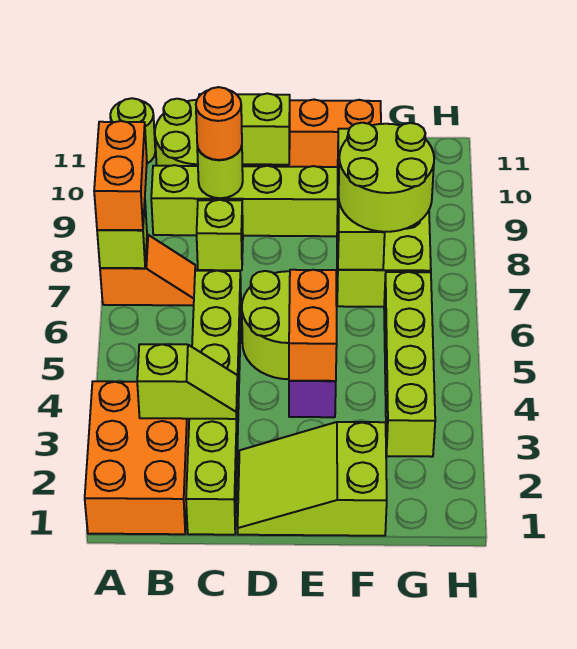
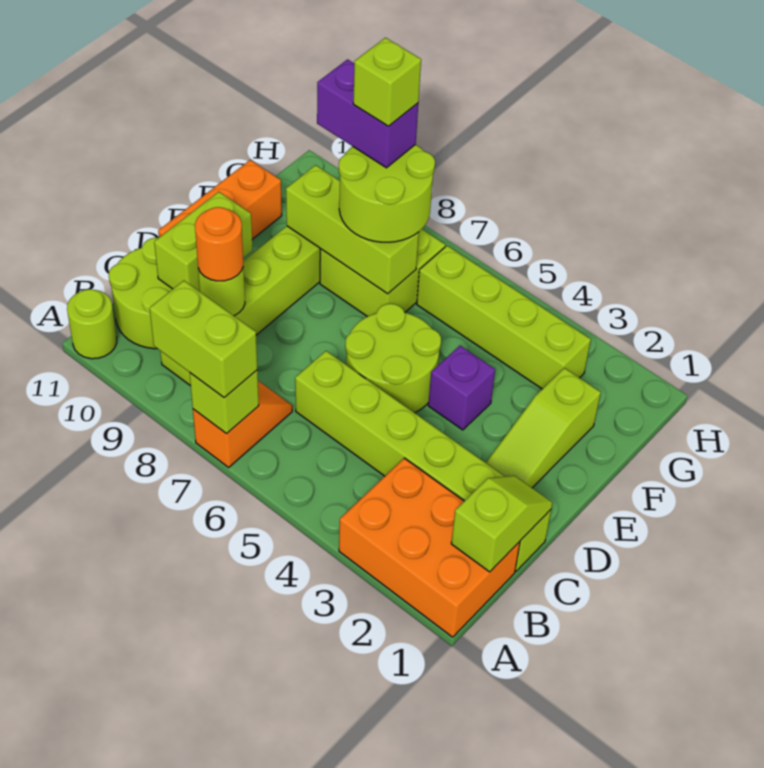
orange 1x2 brick [94,121,147,230] -> lime 1x2 brick [150,281,257,398]
lime 1x2 slope [137,344,237,419] -> lime 1x2 slope moved to [451,476,552,572]
lime 1x1 brick [197,200,243,270] -> lime 1x1 brick moved to [353,38,421,126]
lime 2x3 slope [238,422,387,536] -> lime 1x3 slope [486,368,601,488]
orange 1x2 brick [289,270,337,381] -> none
none -> purple 1x2 brick [317,59,418,168]

